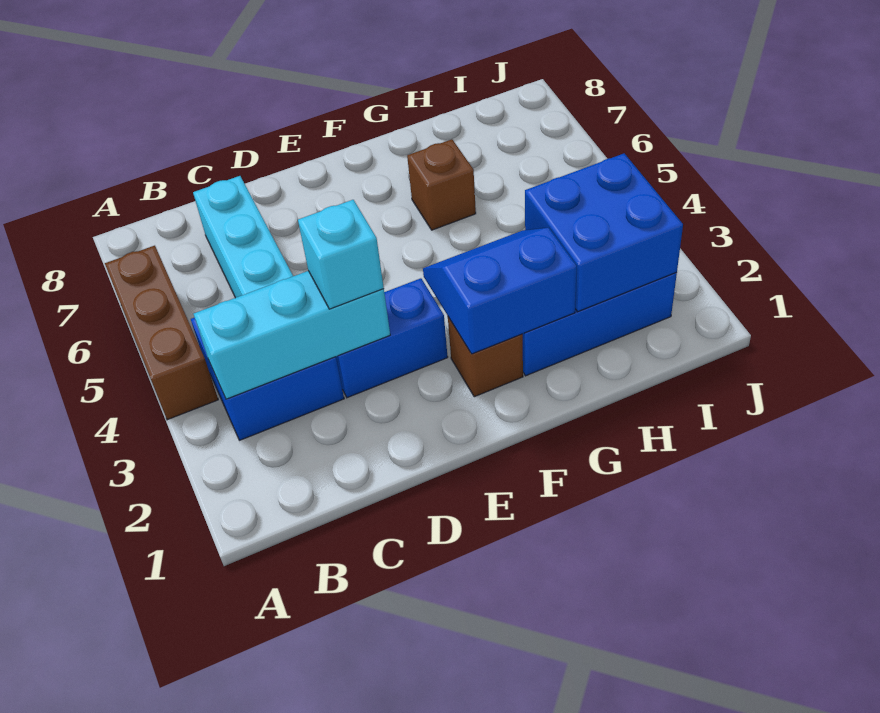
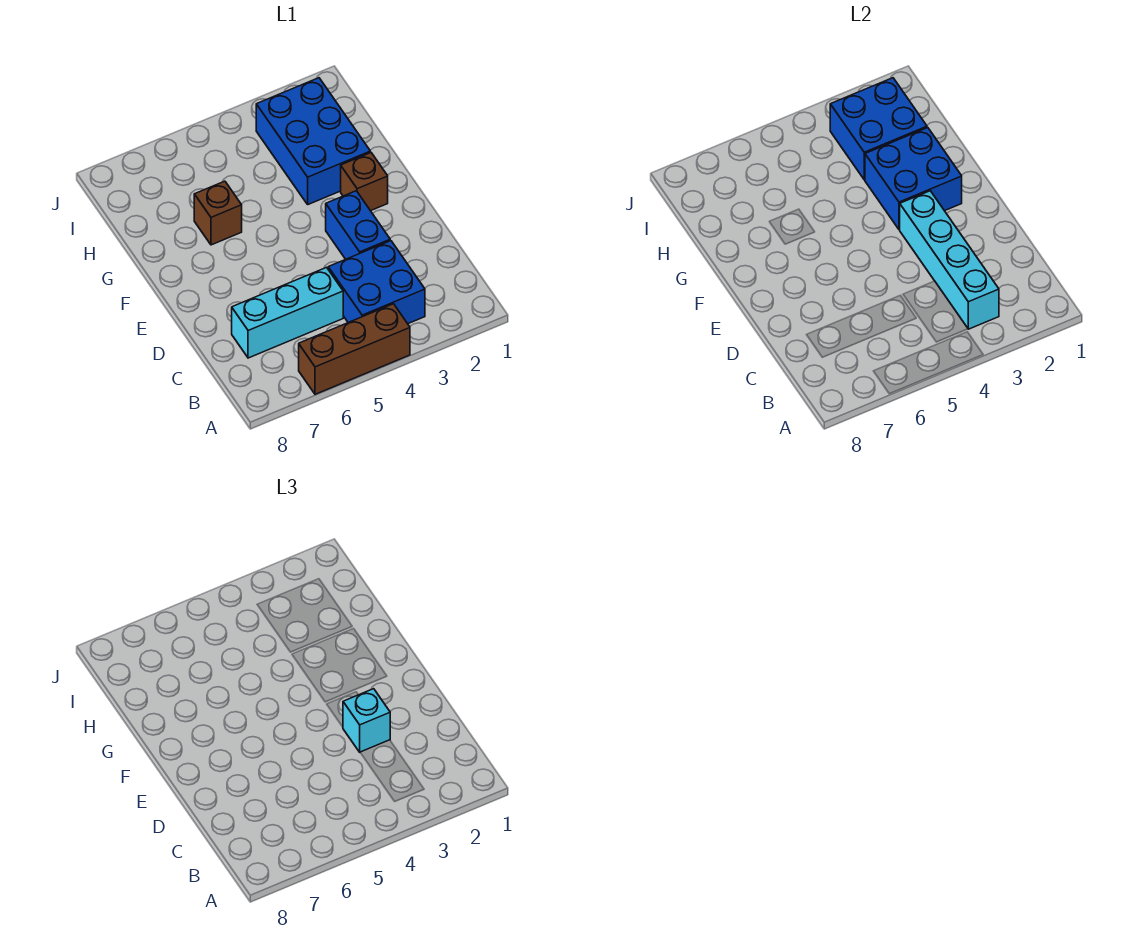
cyan 1x3 brick [194,271,390,399] -> cyan 1x4 brick [900,191,999,329]
blue 2x2 slope [423,228,577,354] -> blue 2x2 brick [865,128,962,230]

